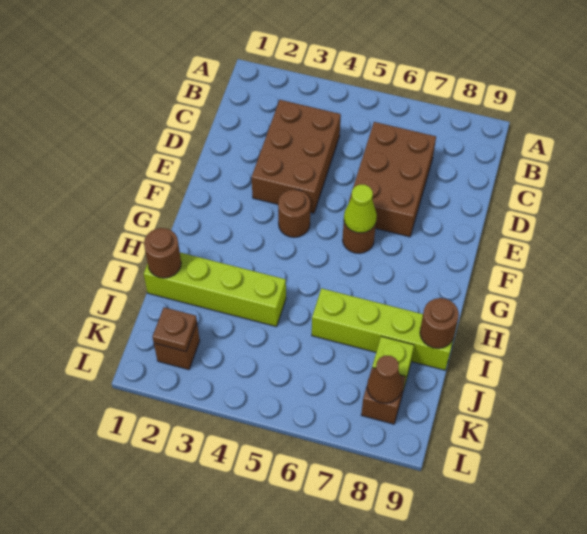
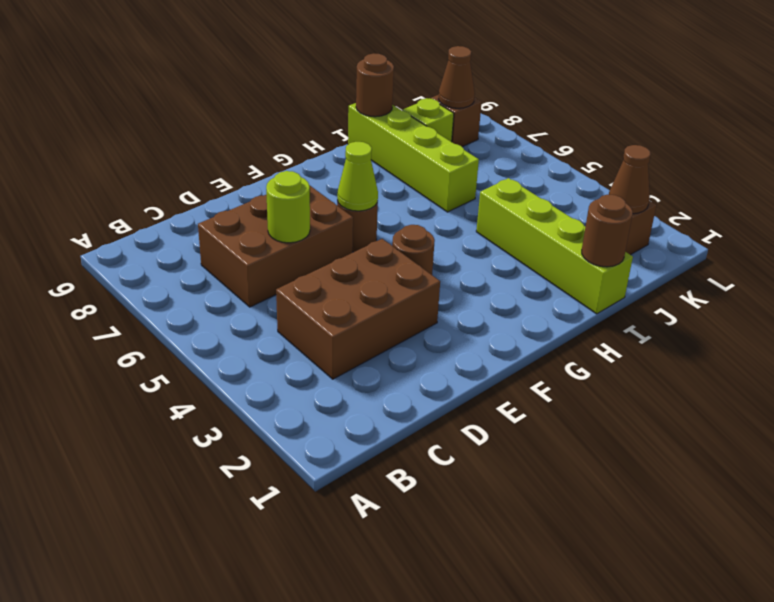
none -> lime 1x1 round brick [266,171,310,243]
brown 1x1 plate [152,307,197,351] -> brown 1x1 cone [609,145,651,214]

